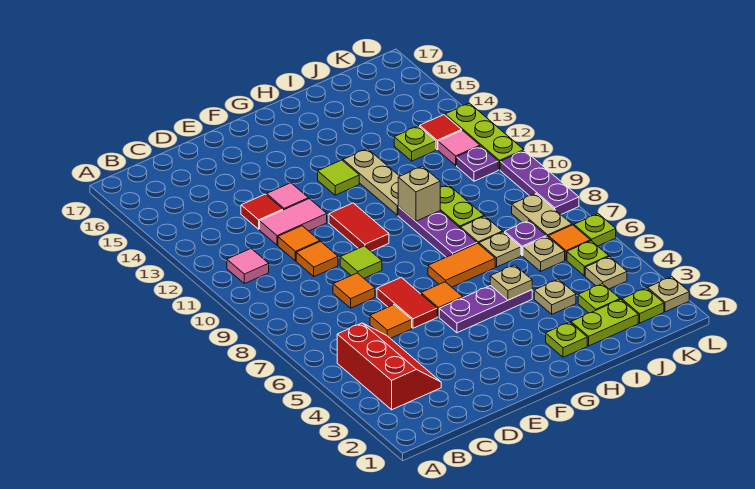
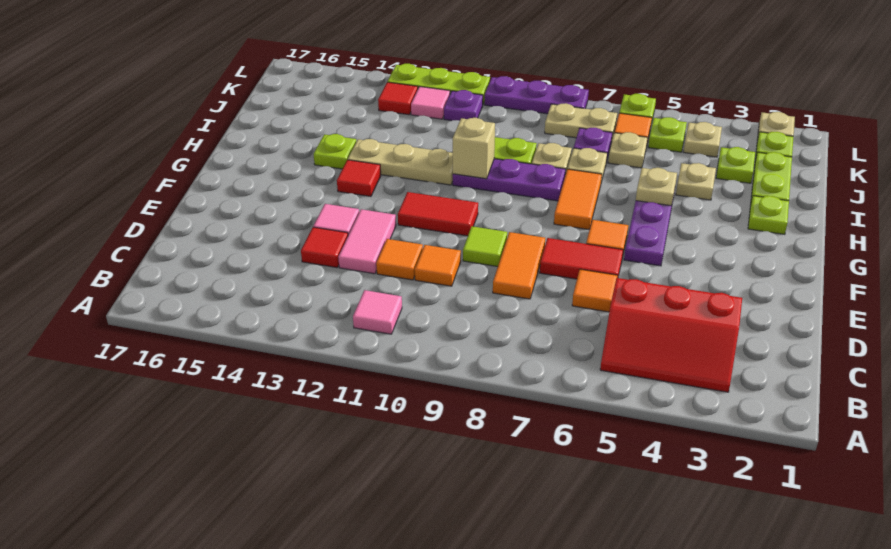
red 2x3 slope [337,323,441,410] -> red 2x3 slope turned to [600,278,742,392]
orange 1x1 tile [333,273,375,308] -> orange 1x2 tile [493,232,545,299]
lime 1x1 tile [318,160,359,195] -> red 1x1 tile [337,160,381,196]
lime 1x1 plate [394,126,436,161] -> lime 1x1 plate moved to [314,134,356,169]

